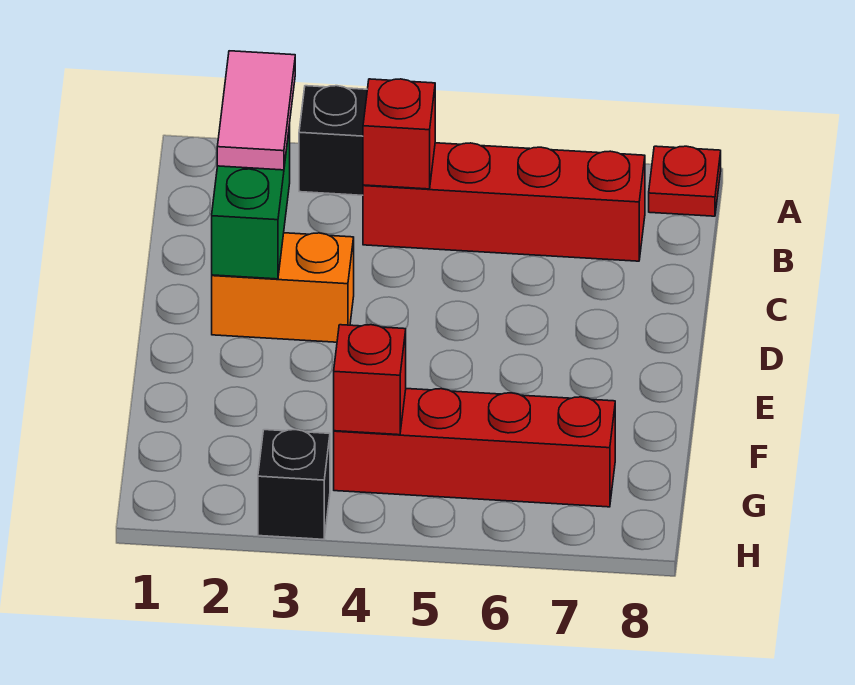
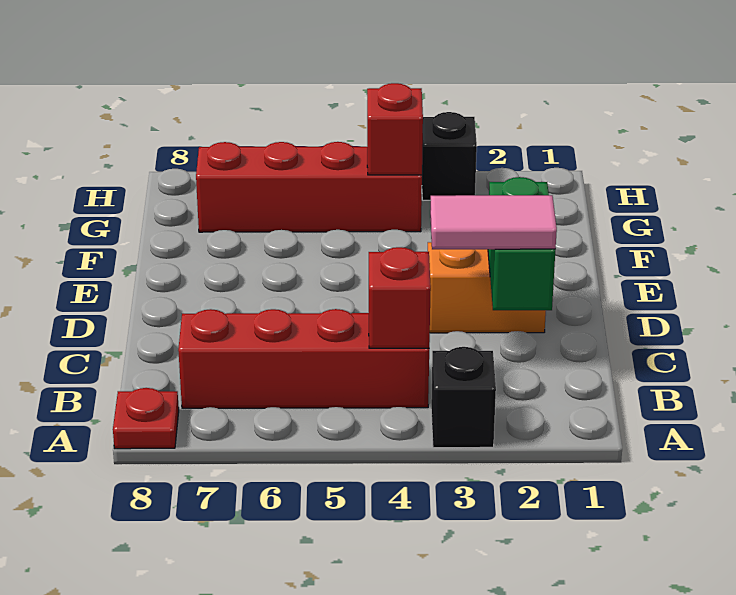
pink 1x2 tile [217,51,295,170] -> pink 1x2 tile turned to [430,195,557,250]

